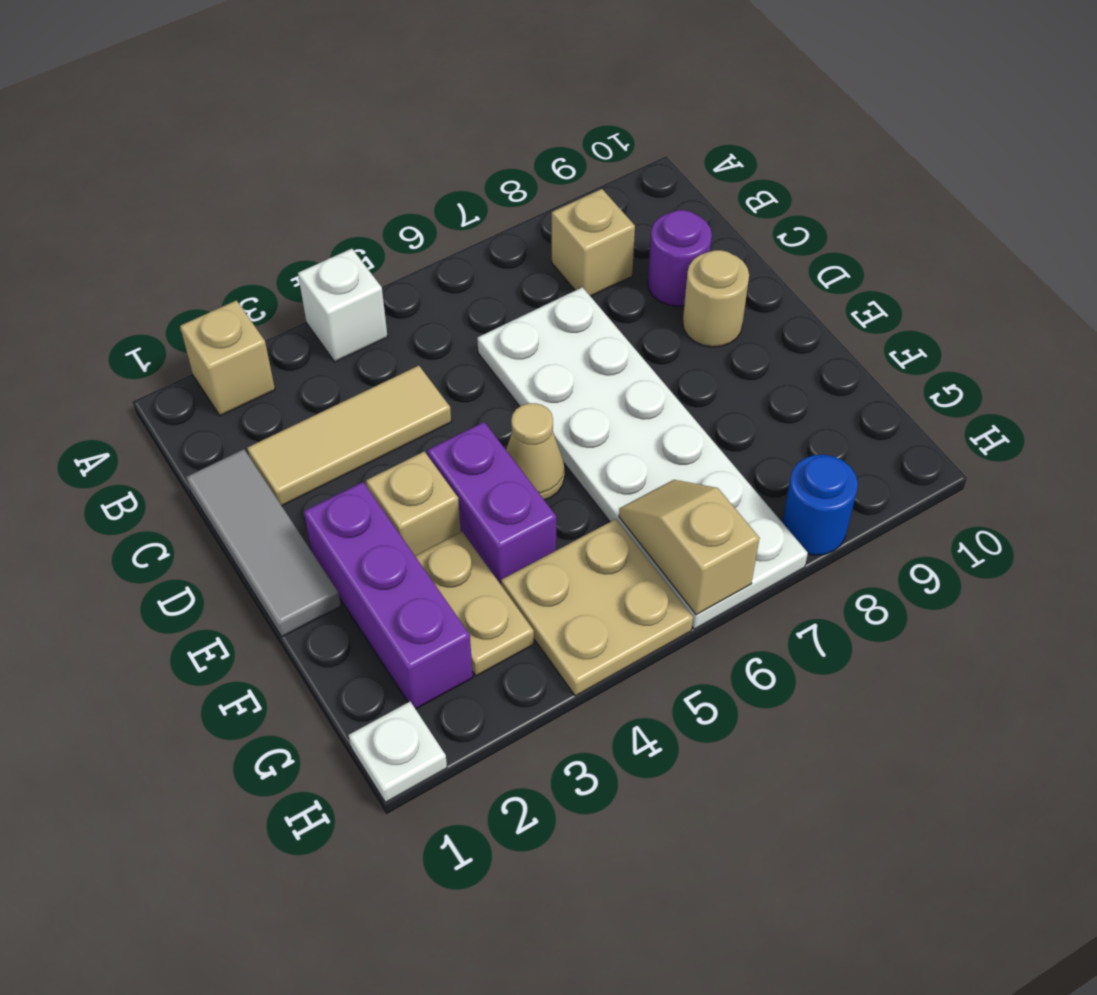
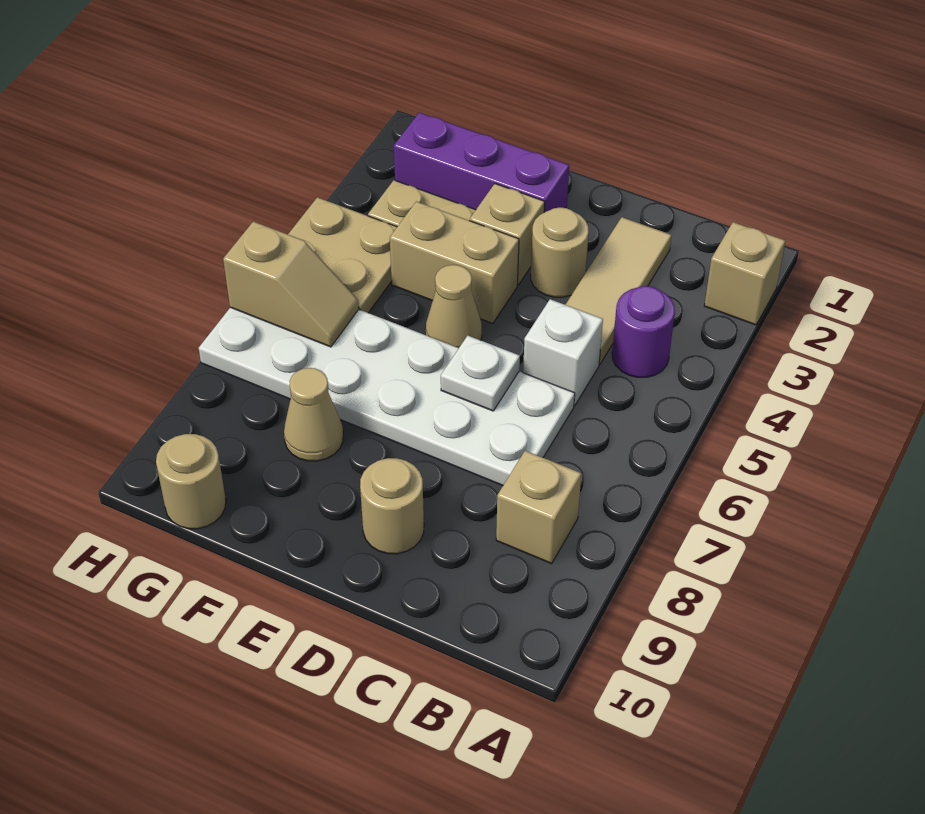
white 1x1 brick [298,249,388,362] -> white 1x1 brick moved to [523,299,603,406]
grey 1x3 tile [186,449,341,637] -> none
purple 1x1 round brick [648,210,712,306] -> purple 1x1 round brick moved to [612,286,675,377]
none -> tan 1x1 round brick [531,207,589,297]
purple 1x2 brick [427,422,556,584] -> tan 1x2 brick [390,201,519,323]
none -> tan 1x1 cone [284,368,343,461]
none -> tan 1x1 round brick [156,434,226,529]
white 1x1 plate [349,702,447,802] -> white 1x1 plate moved to [441,336,520,411]
blue 1x1 round brick [782,455,858,555] -> none

